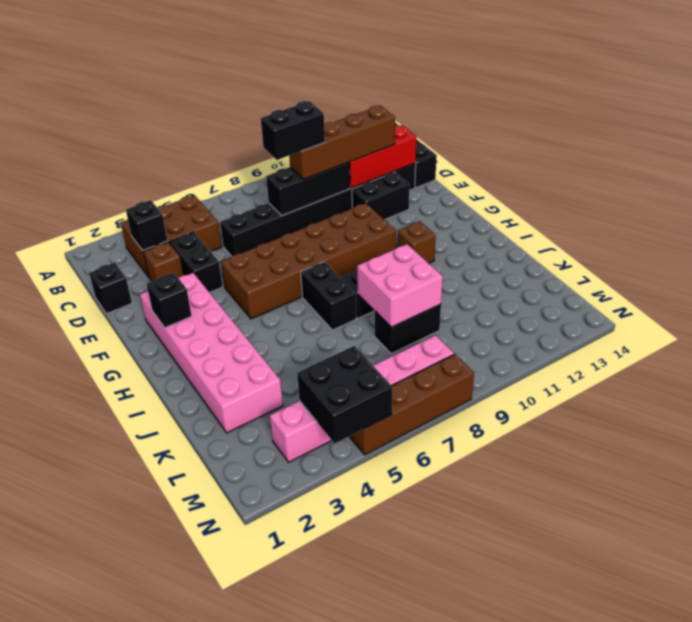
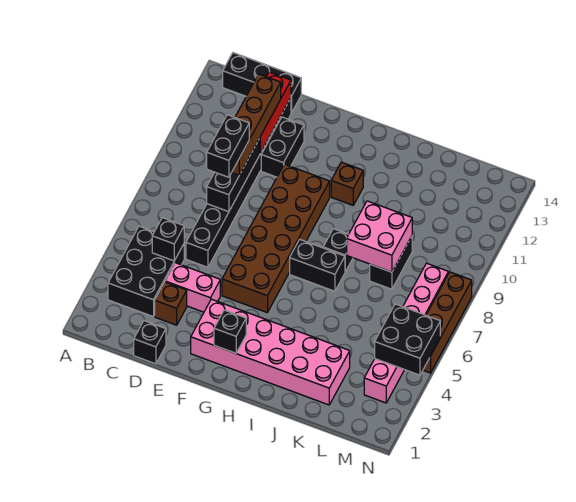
brown 2x3 brick [121,195,222,276] -> black 2x3 brick [108,226,184,317]
black 1x1 brick [126,200,167,250] -> black 1x1 brick moved to [152,218,184,261]
black 1x2 brick [170,232,223,293] -> pink 1x2 brick [165,263,220,312]

